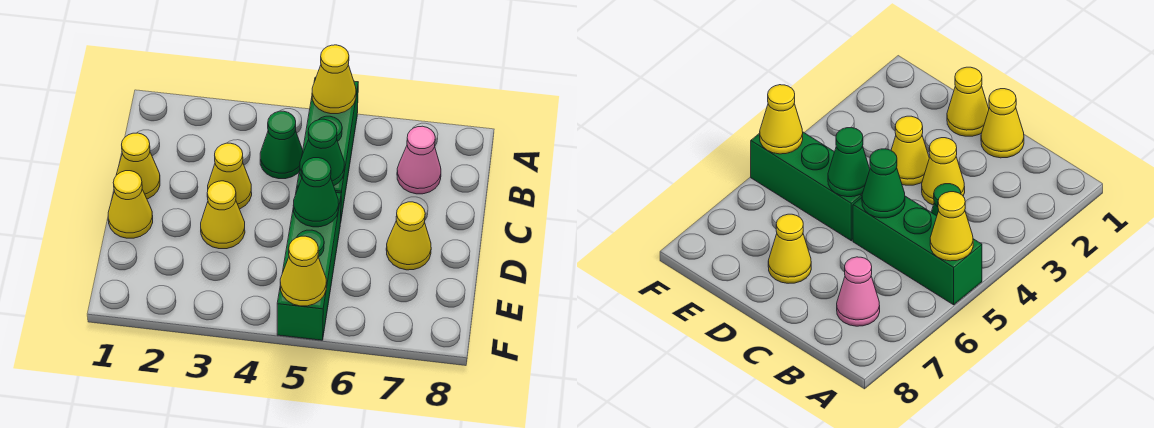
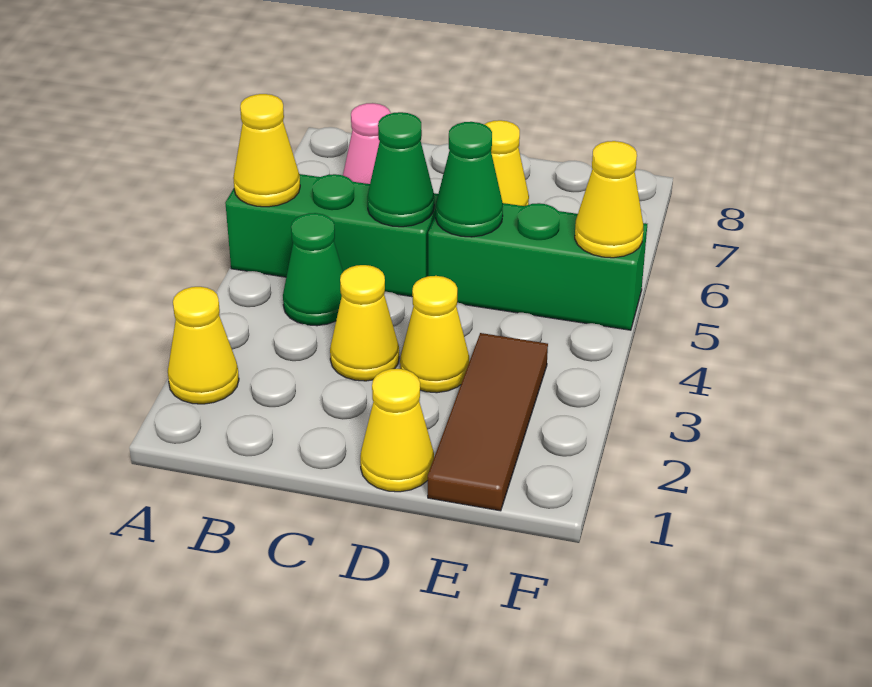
yellow 1x1 cone [116,133,160,199] -> yellow 1x1 cone moved to [168,287,239,404]
none -> brown 1x3 tile [428,333,548,511]

